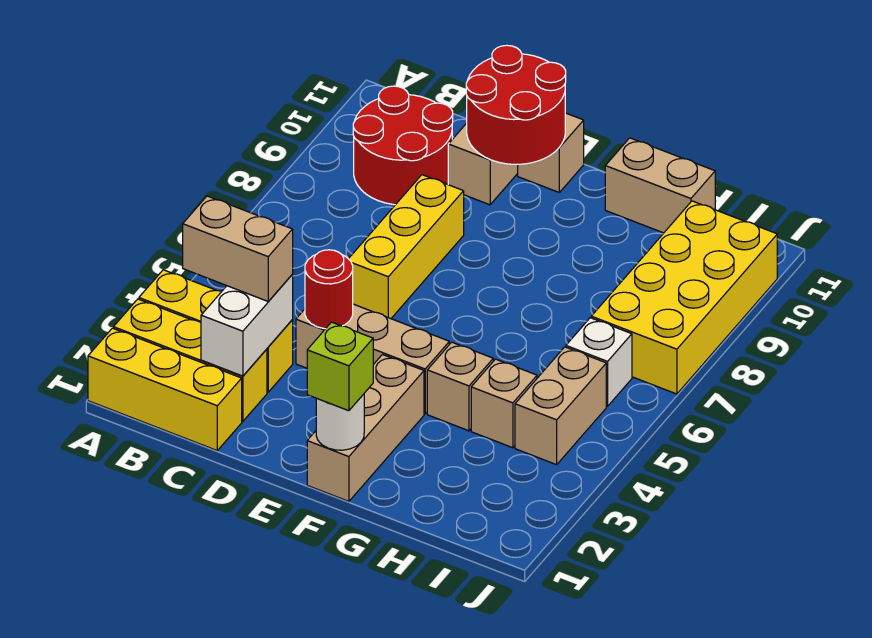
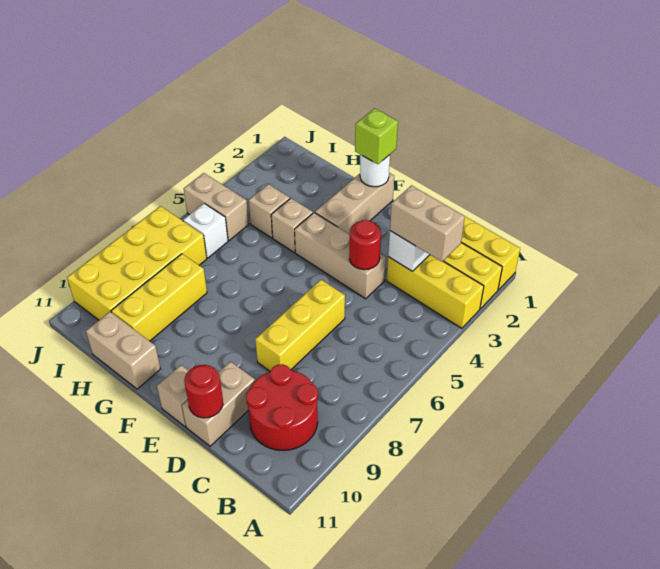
red 2x2 round brick [466,45,566,164] -> red 1x1 round brick [184,365,223,418]
none -> yellow 1x3 brick [111,254,207,341]
tan 1x2 brick [515,347,606,465] -> tan 1x2 brick turned to [184,173,249,241]

